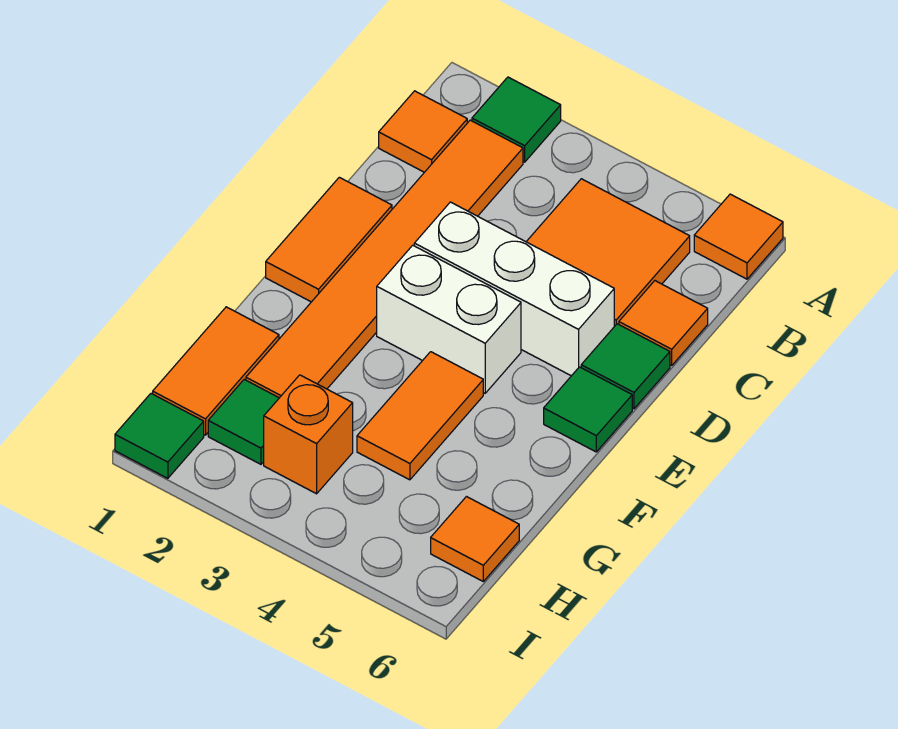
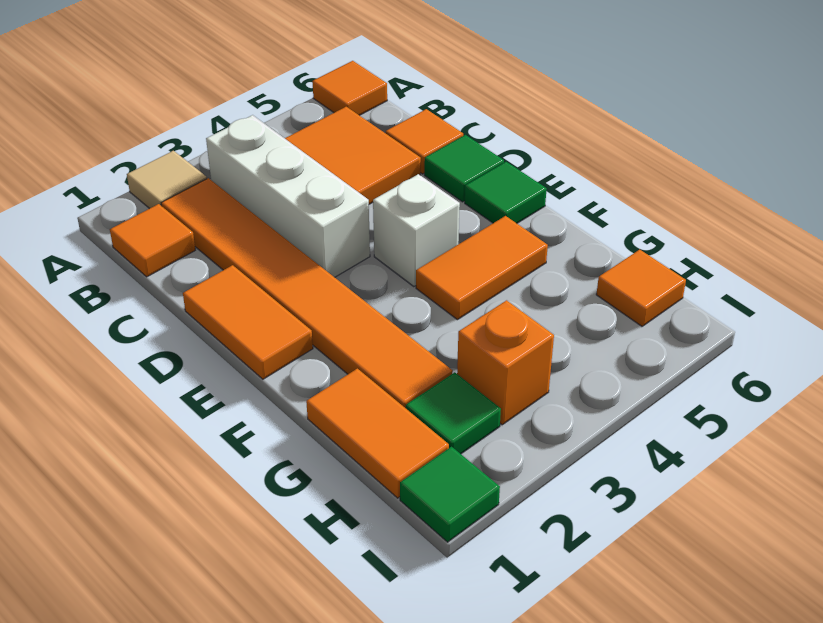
green 1x1 tile [472,77,561,162] -> tan 1x1 tile [127,151,207,209]
white 1x3 brick [414,202,614,376] -> white 1x3 brick turned to [206,115,370,277]
white 1x2 brick [377,245,521,393] -> white 1x1 brick [373,174,460,287]
orange 1x2 tile [357,352,483,480] -> orange 1x2 tile turned to [416,216,548,320]

